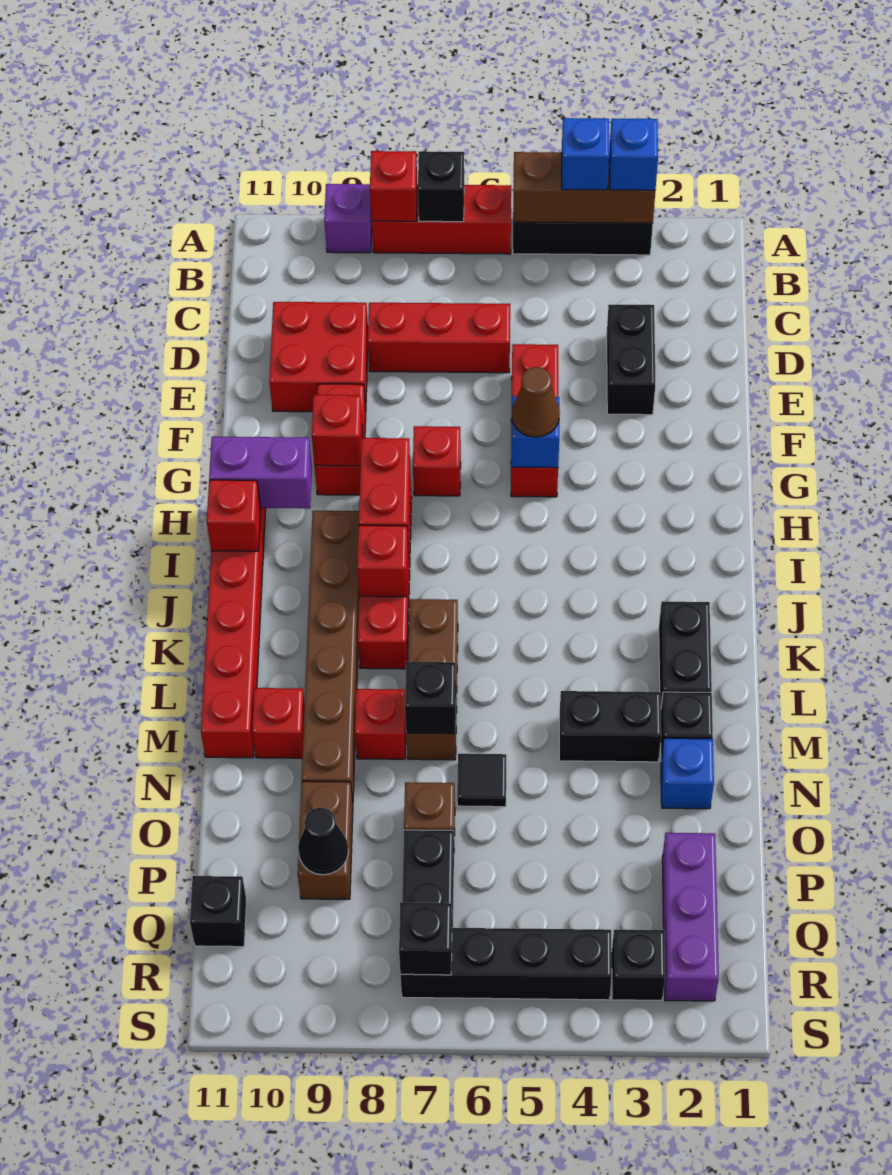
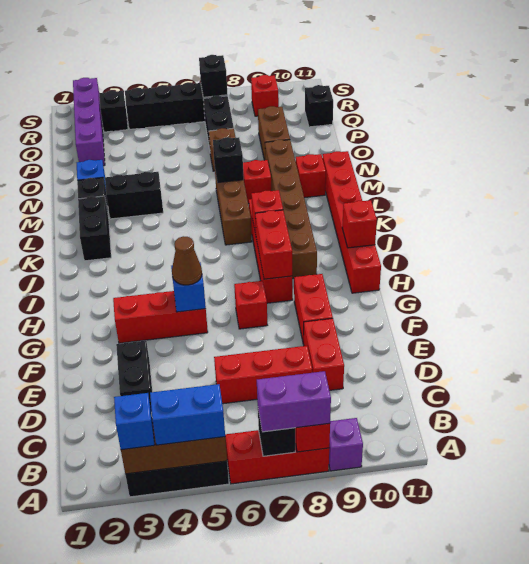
blue 1x1 brick [562,118,609,190] -> blue 1x2 brick [150,384,225,445]
red 2x2 brick [269,302,368,412] -> red 1x2 brick [304,318,344,390]
red 1x3 brick [511,344,558,497] -> red 1x3 brick turned to [113,291,208,343]
red 1x1 brick [312,395,363,466] -> red 1x1 brick moved to [251,75,279,116]
purple 1x2 brick [209,437,312,508] -> purple 1x2 brick moved to [257,371,331,432]
black 1x1 tile [457,754,506,807] -> none
purple 1x3 brick [662,833,719,1001] -> purple 1x4 brick [73,78,105,166]
black 1x1 cone [298,807,348,875] -> none

